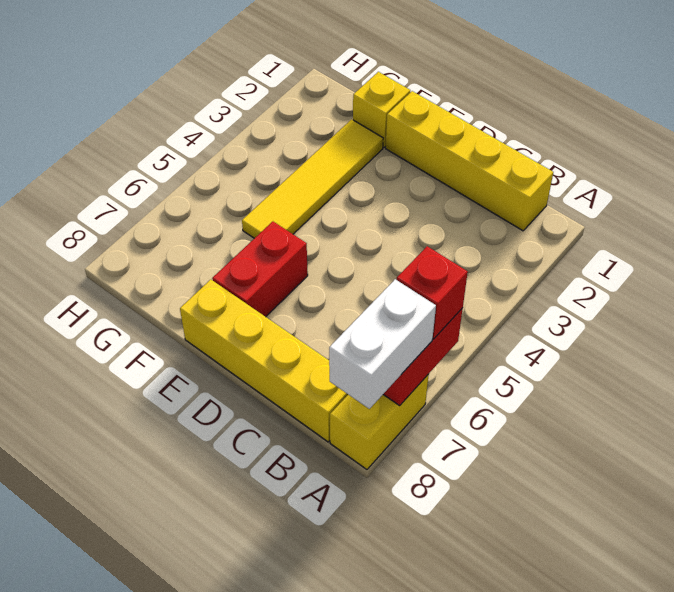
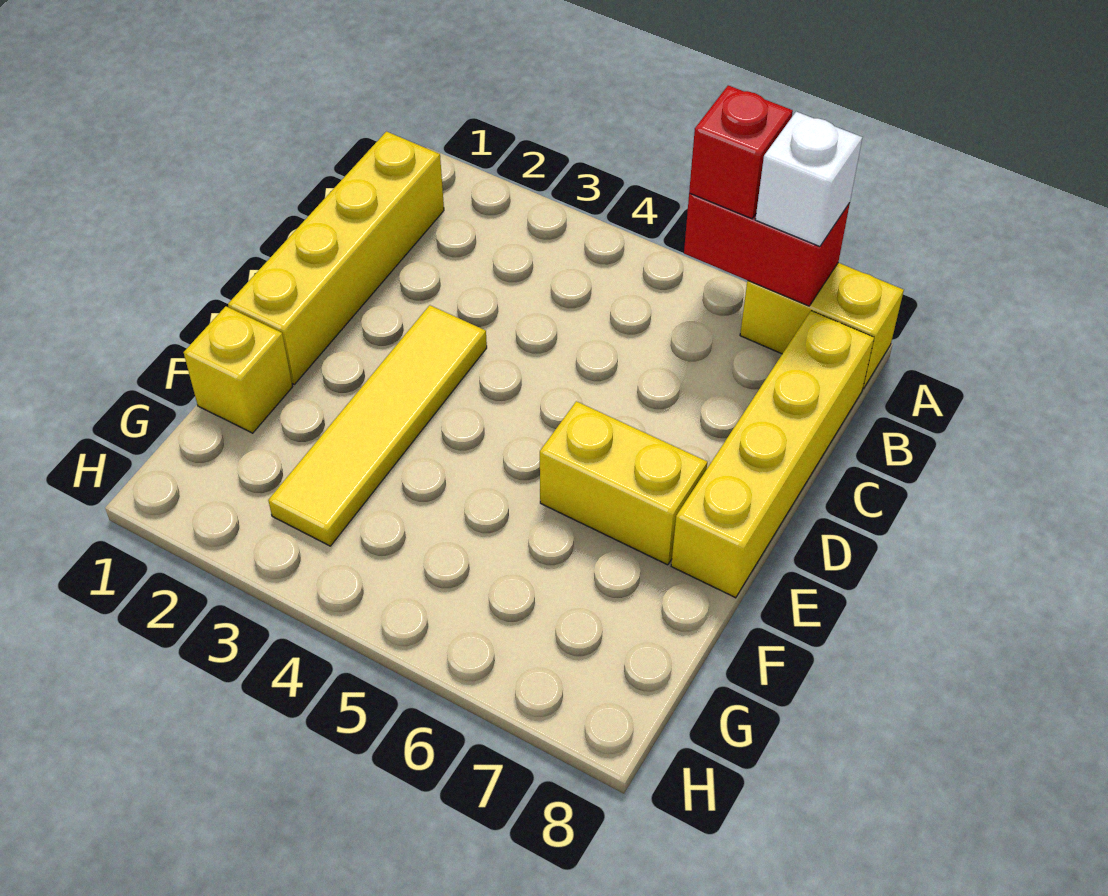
white 1x2 brick [329,279,436,409] -> white 1x1 brick [755,112,862,246]
red 1x2 brick [212,222,308,317] -> yellow 1x2 brick [540,401,707,565]
yellow 1x4 tile [242,119,383,238] -> yellow 1x4 tile turned to [268,305,487,546]

